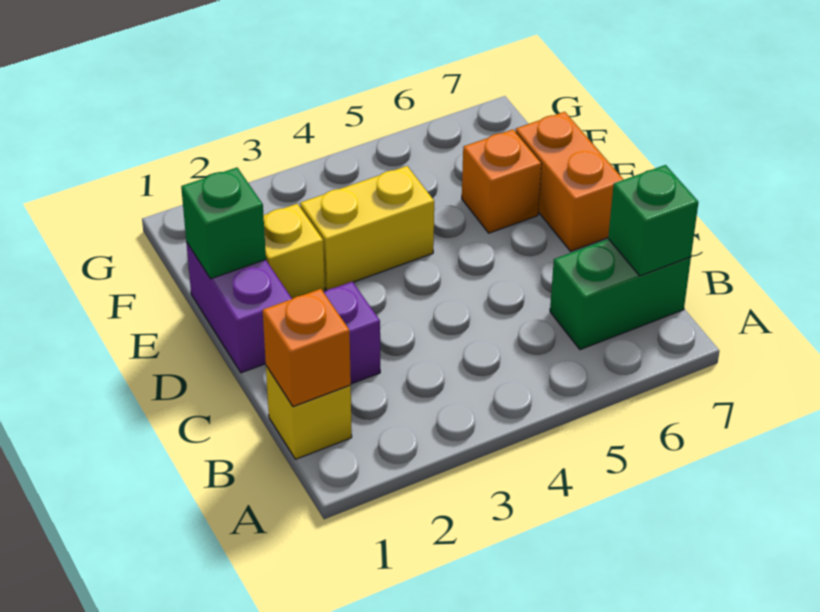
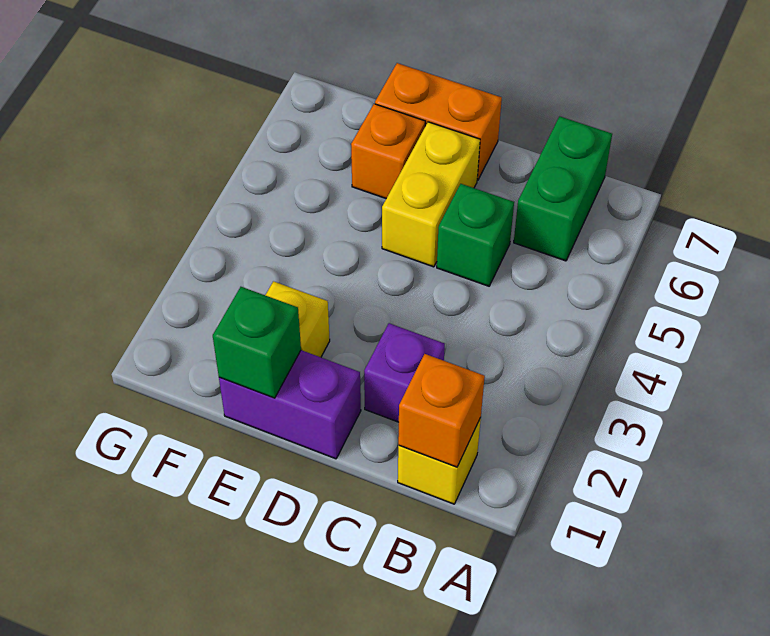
green 1x1 brick [608,165,698,276] -> green 1x1 brick moved to [437,184,514,286]
yellow 1x2 brick [300,166,434,290] -> yellow 1x2 brick moved to [382,122,480,267]

